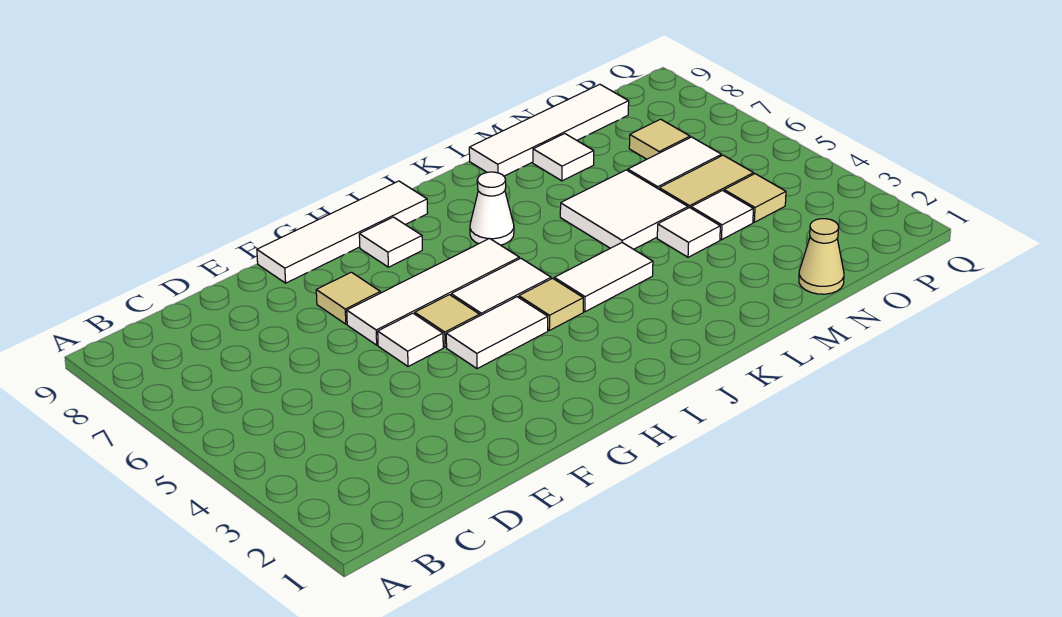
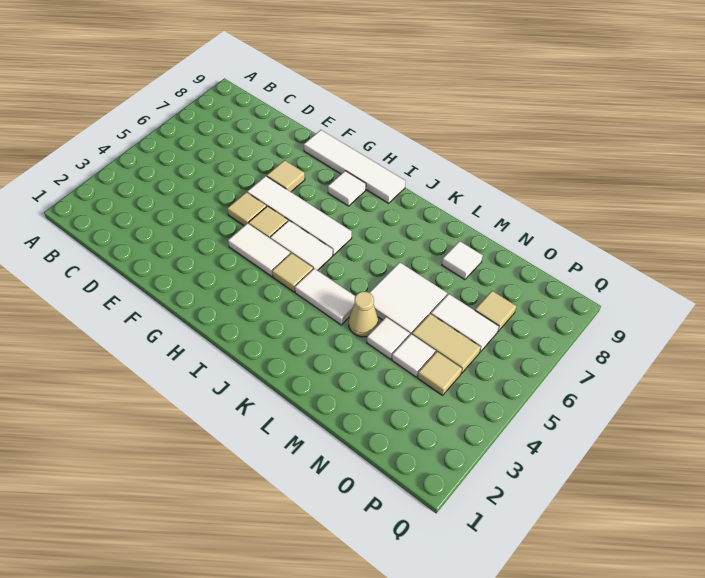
white 1x1 tile [378,313,443,366] -> tan 1x1 tile [227,192,267,226]
white 1x1 cone [470,172,514,245] -> none
white 1x4 tile [469,84,629,176] -> none
tan 1x1 cone [799,219,844,294] -> tan 1x1 cone moved to [349,291,378,337]

